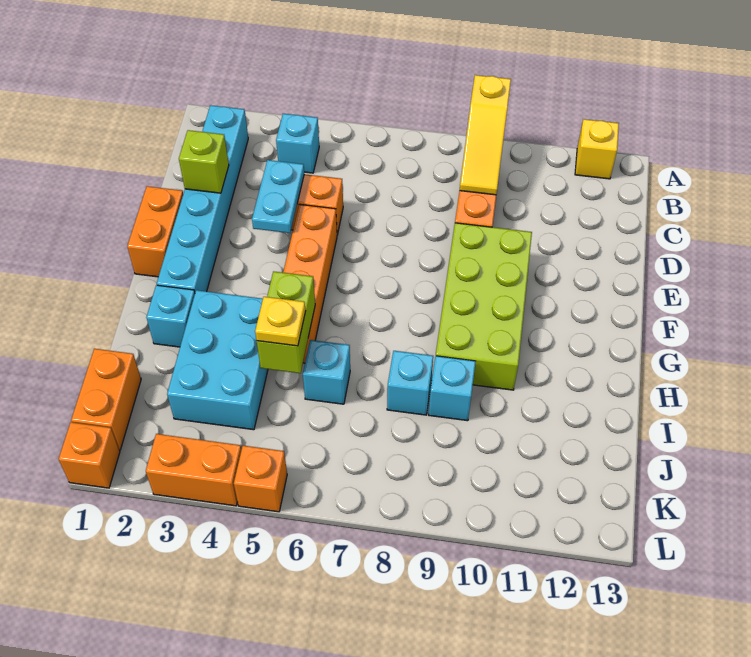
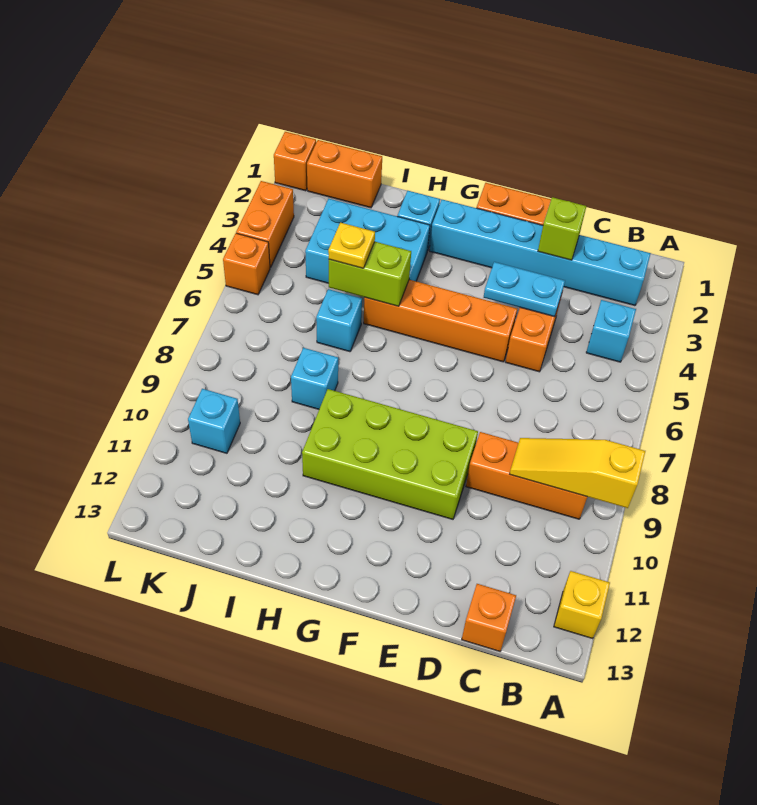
none -> orange 1x1 brick [462,584,516,651]
cyan 1x1 brick [429,356,476,421] -> cyan 1x1 brick moved to [188,389,240,453]

